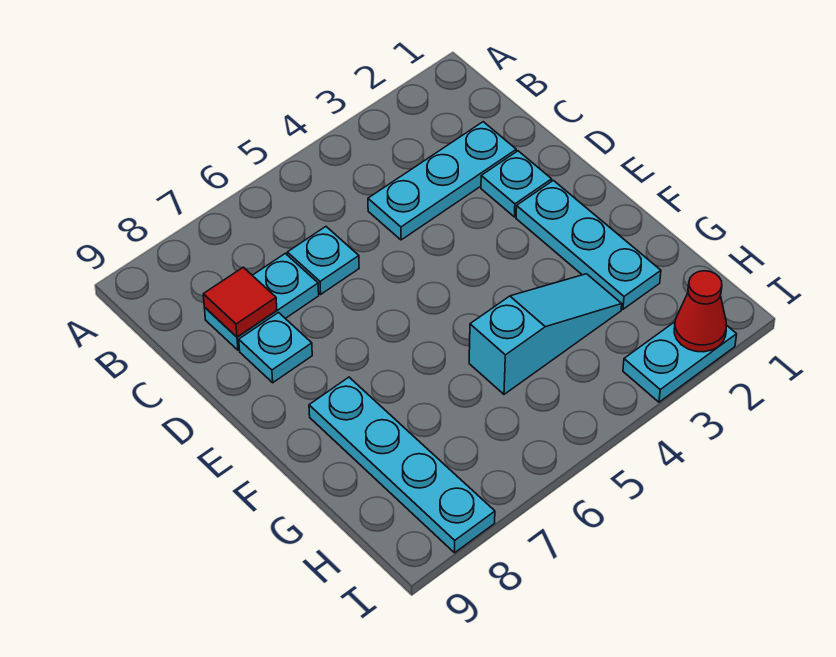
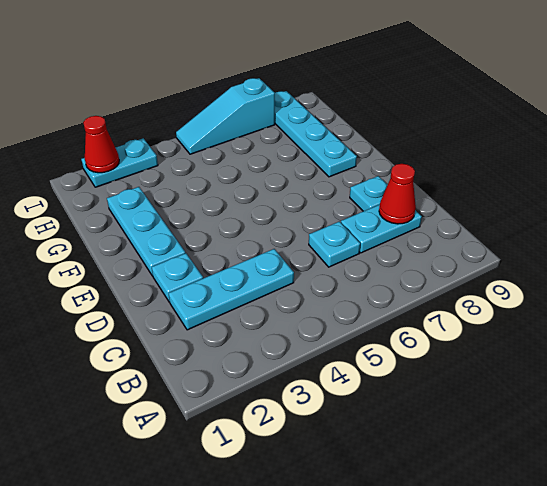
red 1x1 tile [203,267,277,337] -> red 1x1 cone [379,164,416,224]
cyan 1x3 slope [469,274,622,394] -> cyan 1x3 slope moved to [176,78,275,154]

